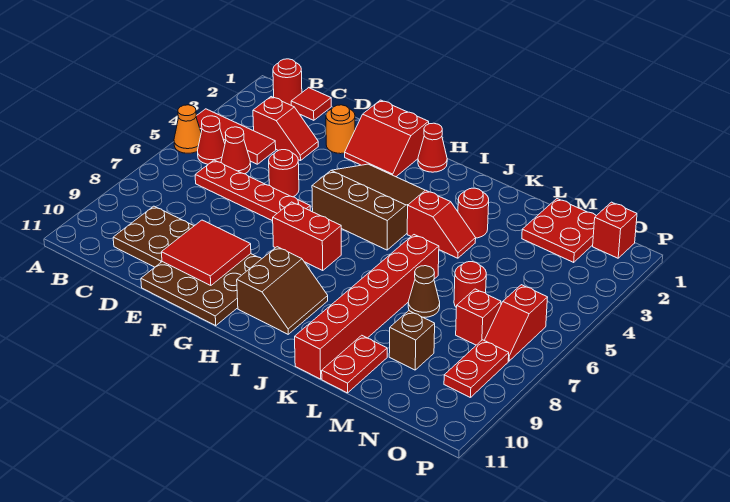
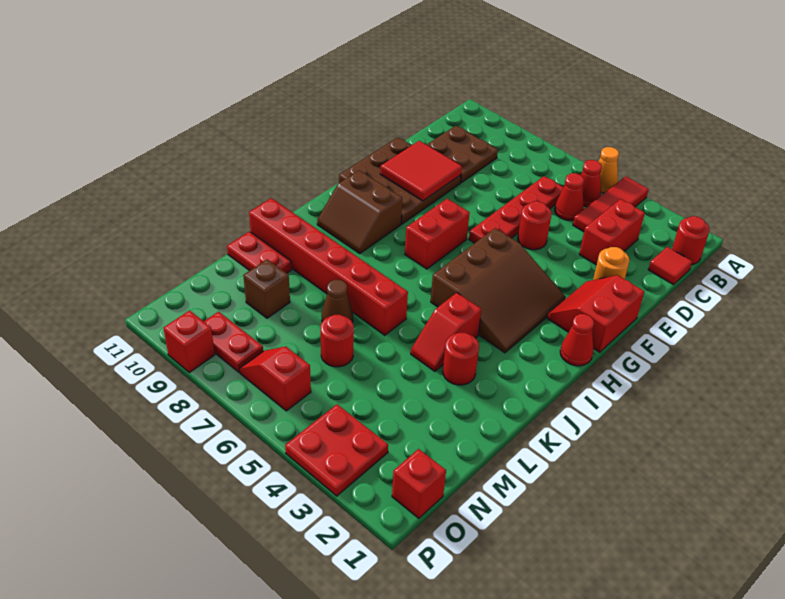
red 1x2 slope [253,97,318,161] -> red 1x2 brick [579,199,645,265]
red 2x2 plate [522,199,596,262] -> red 2x2 plate moved to [285,404,388,496]
red 1x1 brick [456,289,501,345] -> red 1x1 brick moved to [164,310,215,372]

